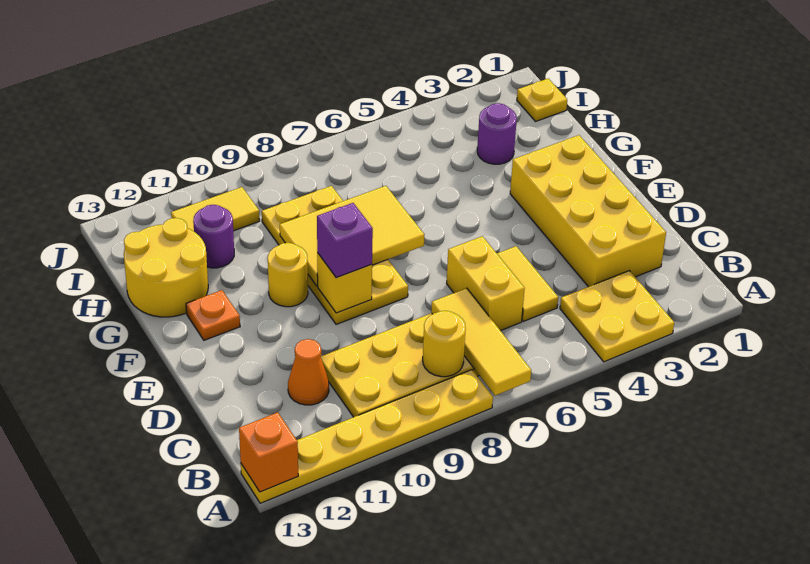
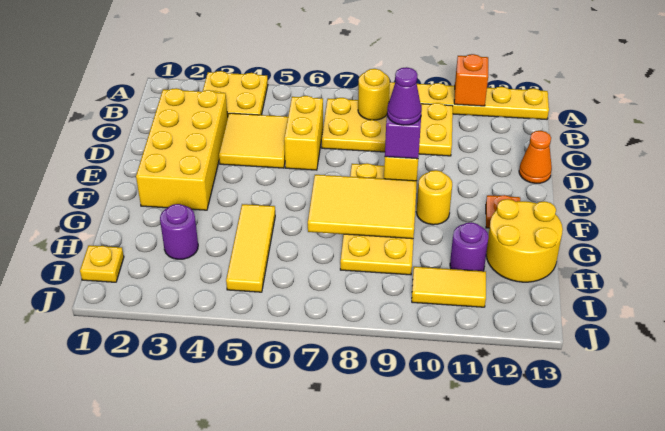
yellow 1x3 tile [431,288,531,395] -> yellow 1x3 tile moved to [226,204,275,292]
orange 1x1 brick [239,412,298,492] -> orange 1x1 brick moved to [454,54,488,106]
yellow 1x2 tile [497,246,558,321] -> yellow 2x2 tile [219,113,288,168]
orange 1x1 cone [288,339,329,405] -> orange 1x1 cone moved to [519,131,552,183]
none -> purple 1x1 cone [387,67,422,125]

